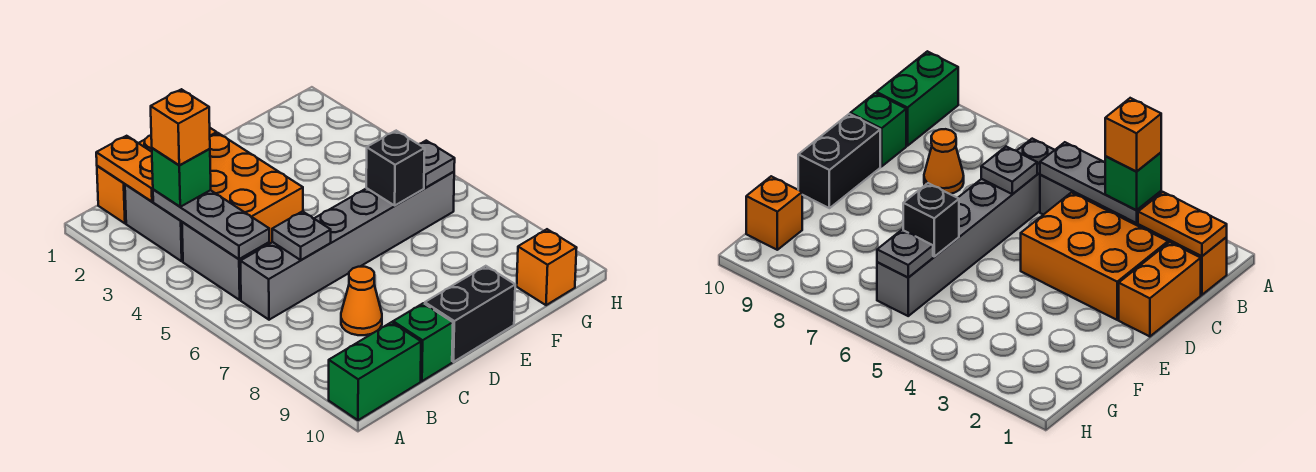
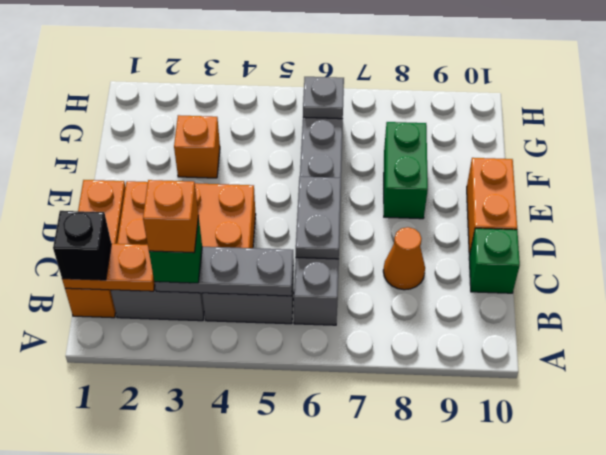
green 1x2 brick [329,322,421,420] -> green 1x2 brick moved to [384,122,428,219]
grey 1x1 plate [272,211,331,260] -> grey 1x2 plate [296,176,341,259]
black 1x2 brick [425,266,515,362] -> orange 1x2 brick [467,158,517,255]
black 1x1 brick [366,131,425,205] -> black 1x1 brick moved to [53,211,111,280]
orange 1x1 brick [517,229,576,305] -> orange 1x1 brick moved to [174,115,220,178]

